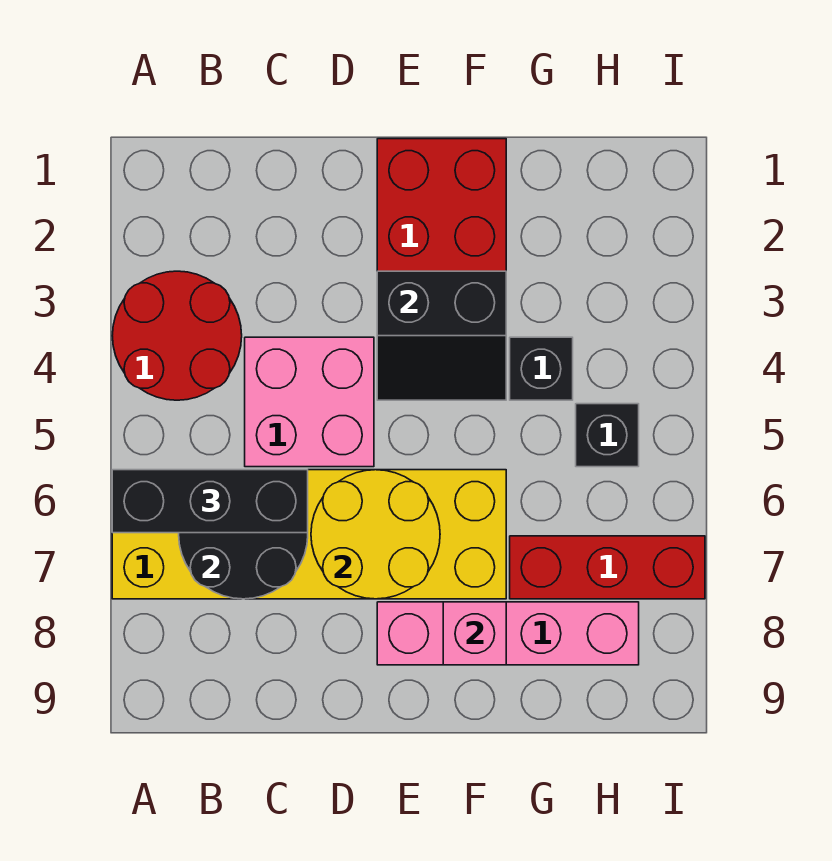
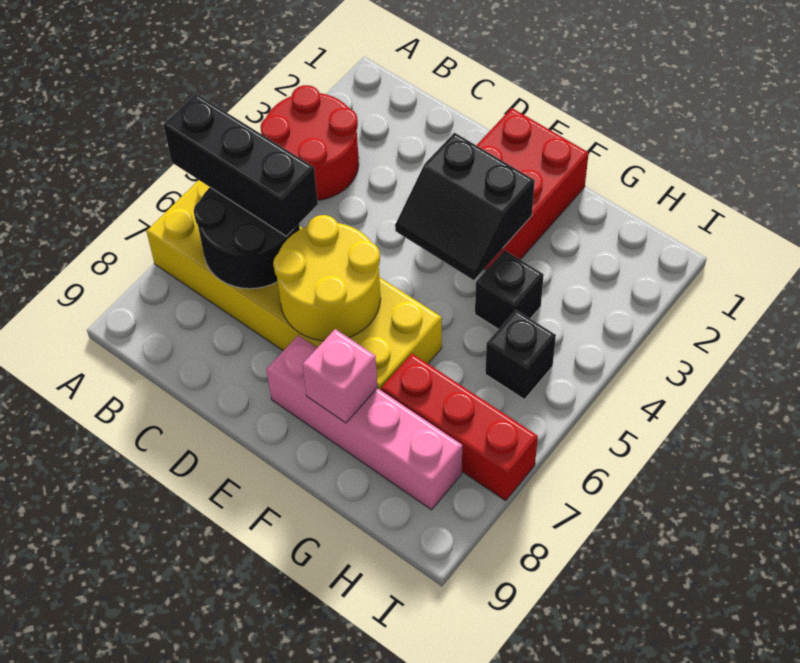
pink 2x2 brick [245,337,374,467] -> none

